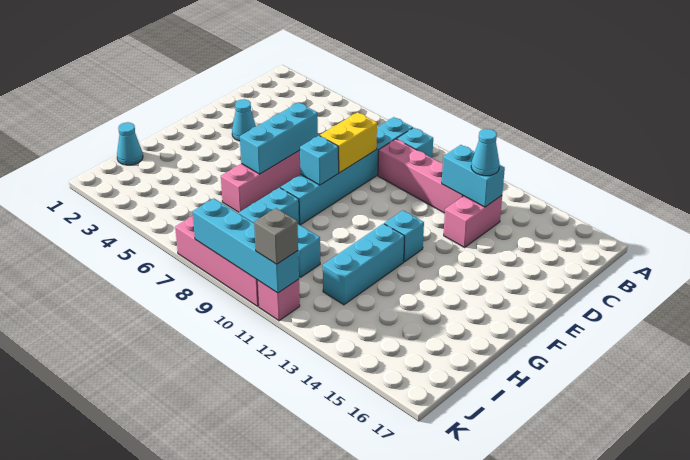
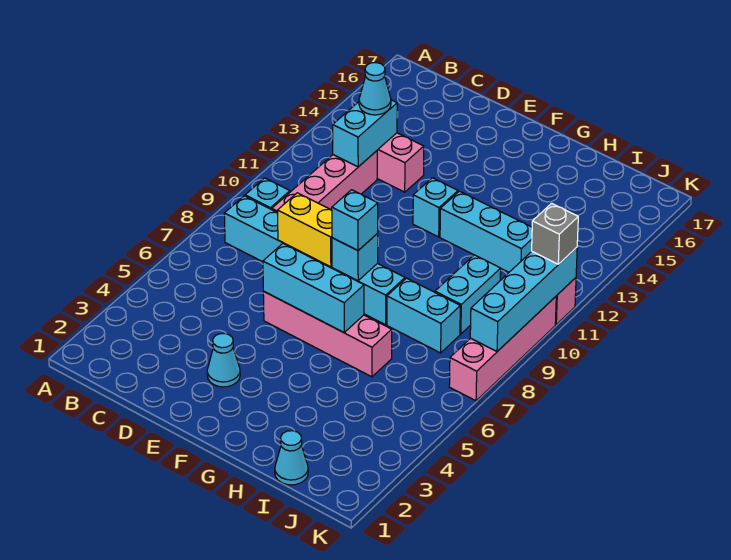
none -> cyan 1x1 brick [332,190,378,251]

